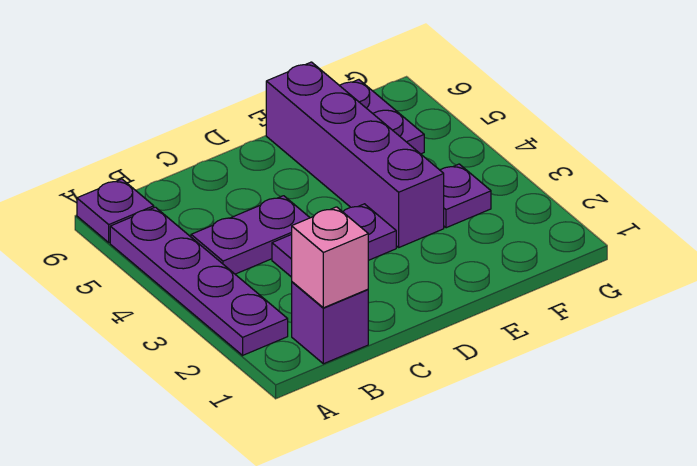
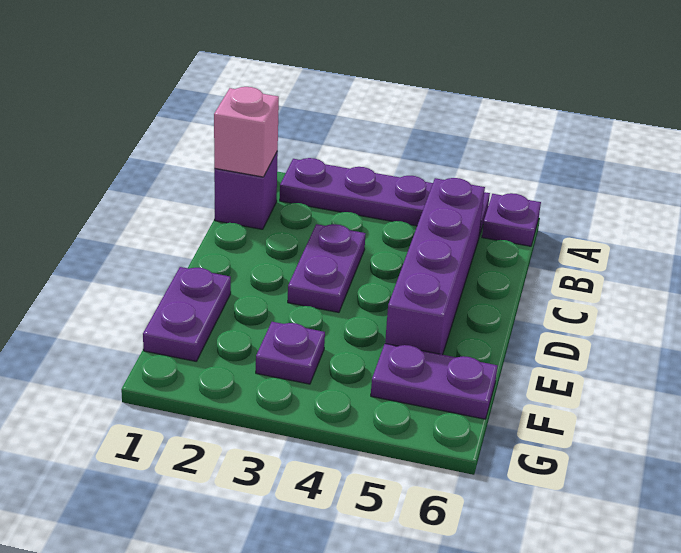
purple 1x2 plate [191,196,310,274] -> purple 1x2 plate moved to [143,267,231,361]
purple 1x4 brick [266,62,444,247] -> purple 1x4 brick turned to [385,178,485,355]

